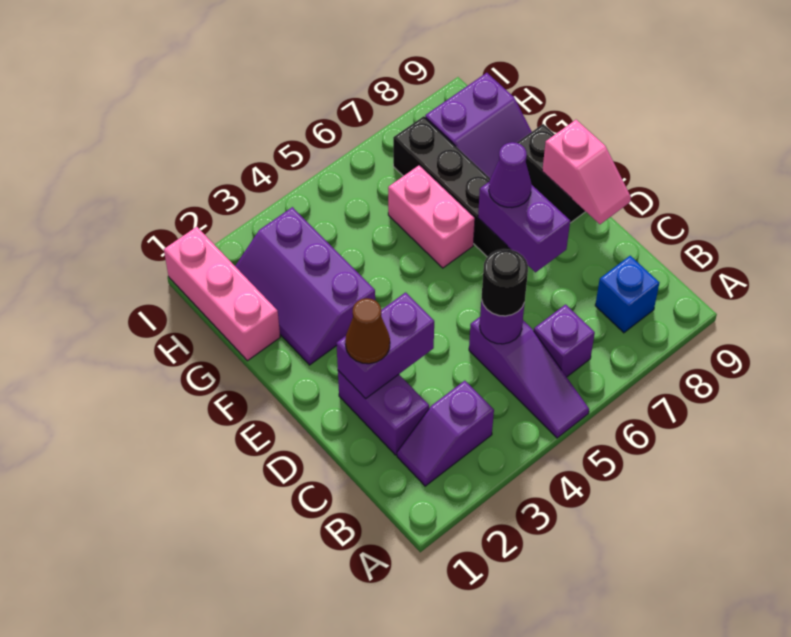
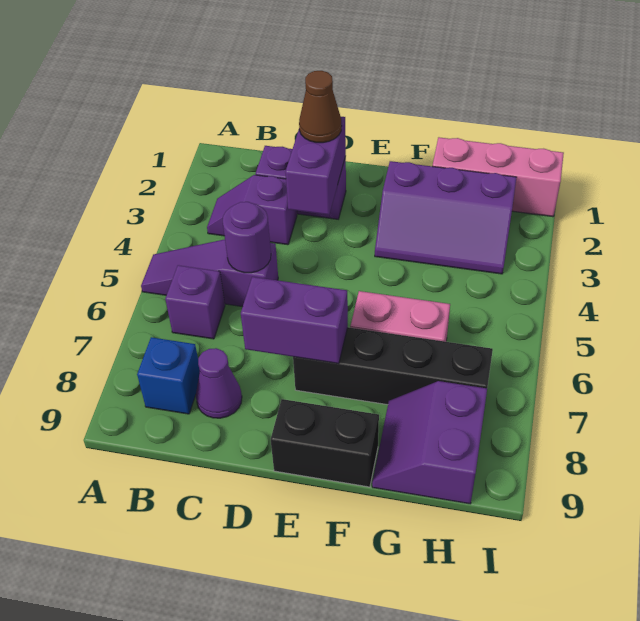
purple 1x2 slope [397,381,494,486] -> purple 1x2 slope turned to [207,175,297,245]
black 1x1 round brick [481,249,528,316] -> none
pink 1x2 slope [542,120,631,224] -> none
purple 1x1 cone [489,142,531,208] -> purple 1x1 cone moved to [196,348,242,418]
purple 2x3 slope [235,207,375,365] -> purple 2x3 slope turned to [375,161,517,274]

